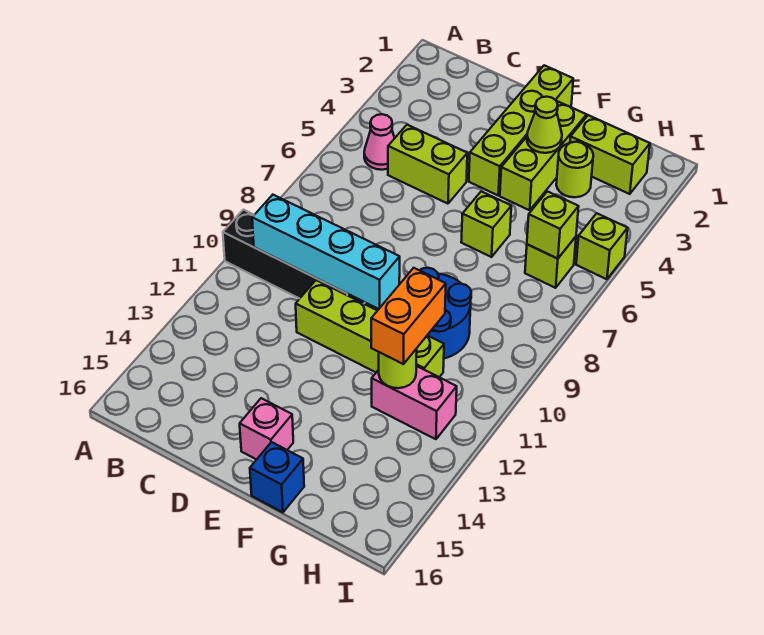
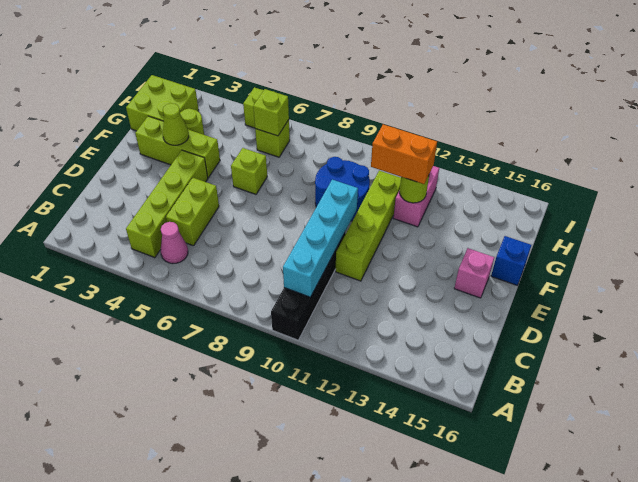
lime 1x4 brick [469,65,573,195] -> lime 1x4 brick turned to [126,150,208,258]
lime 1x2 brick [570,115,650,194] -> lime 2x2 brick [126,75,199,131]

